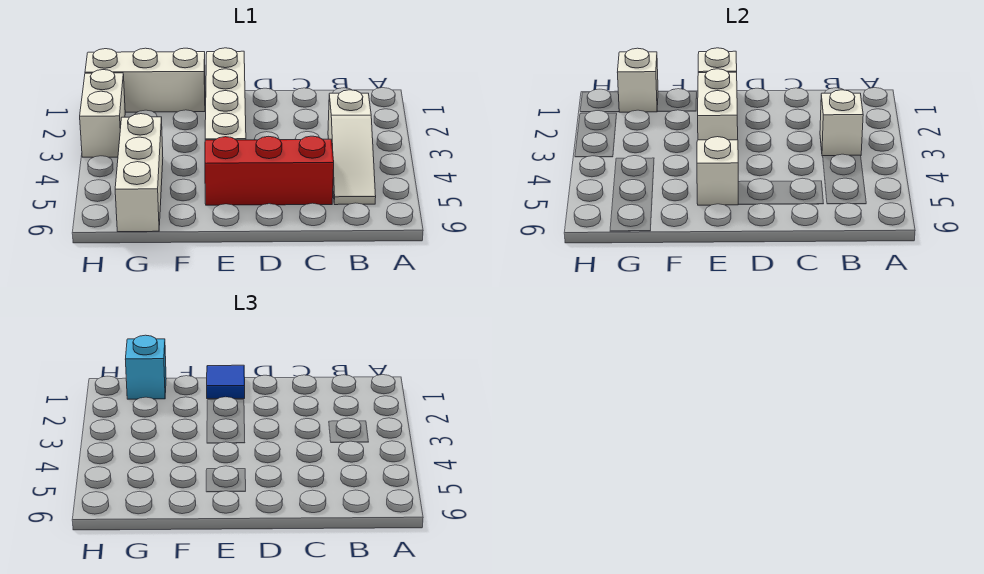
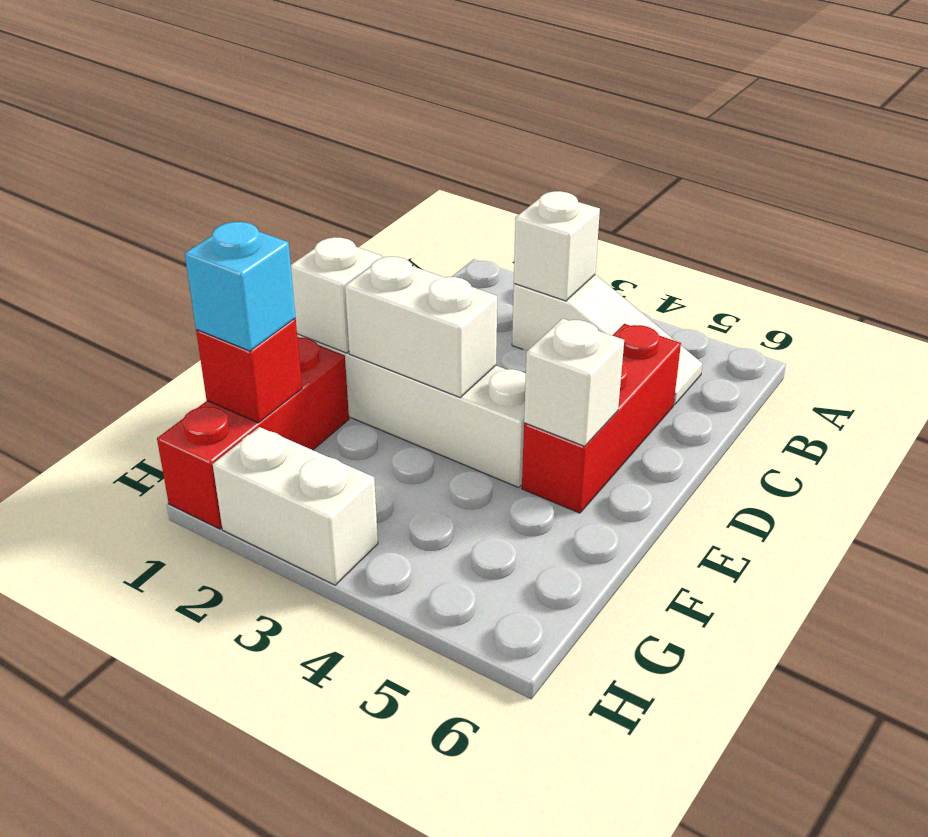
blue 1x1 tile [207,365,245,399] -> none
white 1x3 brick [85,48,205,112] -> red 1x3 brick [157,337,349,529]
white 1x1 brick [617,48,658,112] -> red 1x1 brick [196,319,302,423]
white 1x3 brick [115,114,163,232] -> none

